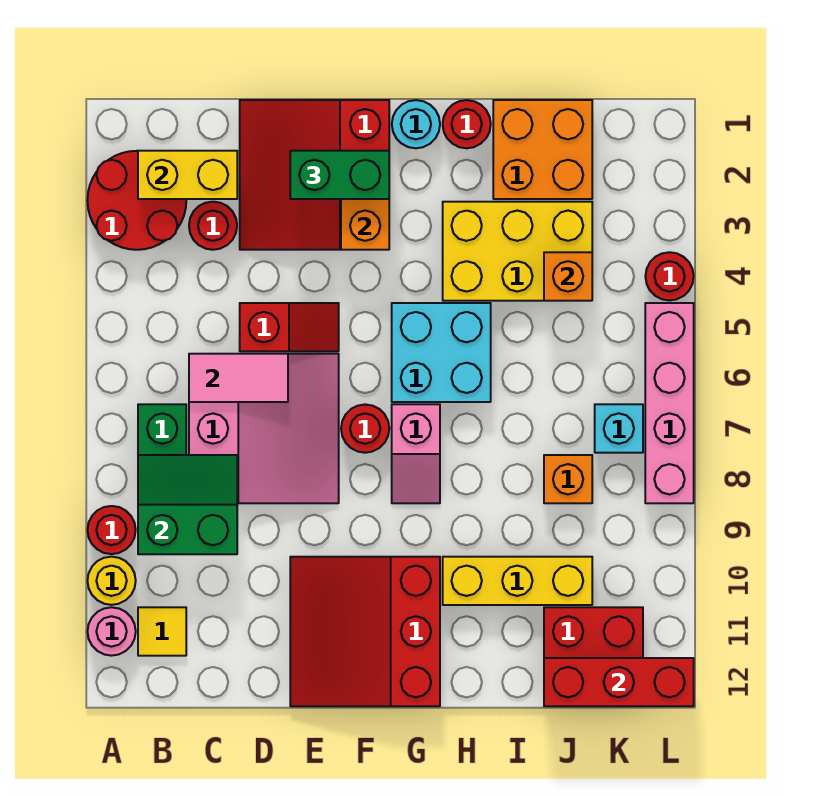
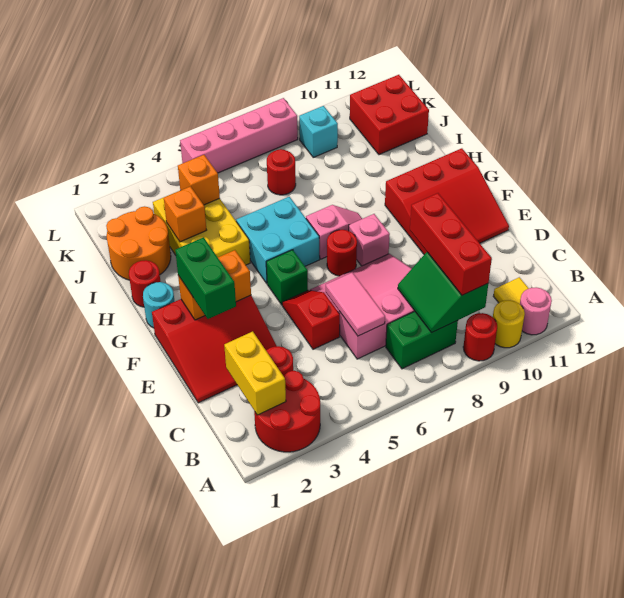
none -> green 1x1 brick [266,250,308,305]
none -> pink 1x1 brick [349,214,390,266]
yellow 1x3 brick [443,557,592,605] -> none
orange 2x2 brick [493,100,592,199] -> orange 2x2 round brick [106,206,171,280]
orange 1x1 brick [544,455,592,503] -> orange 1x1 brick moved to [164,187,206,242]
red 1x3 brick [544,658,694,706] -> red 1x3 brick moved to [410,193,492,295]
cyan 1x1 brick [595,404,643,453] -> cyan 1x1 brick moved to [299,106,338,157]
red 1x1 round brick [645,252,694,301] -> red 1x1 round brick moved to [267,149,296,195]

